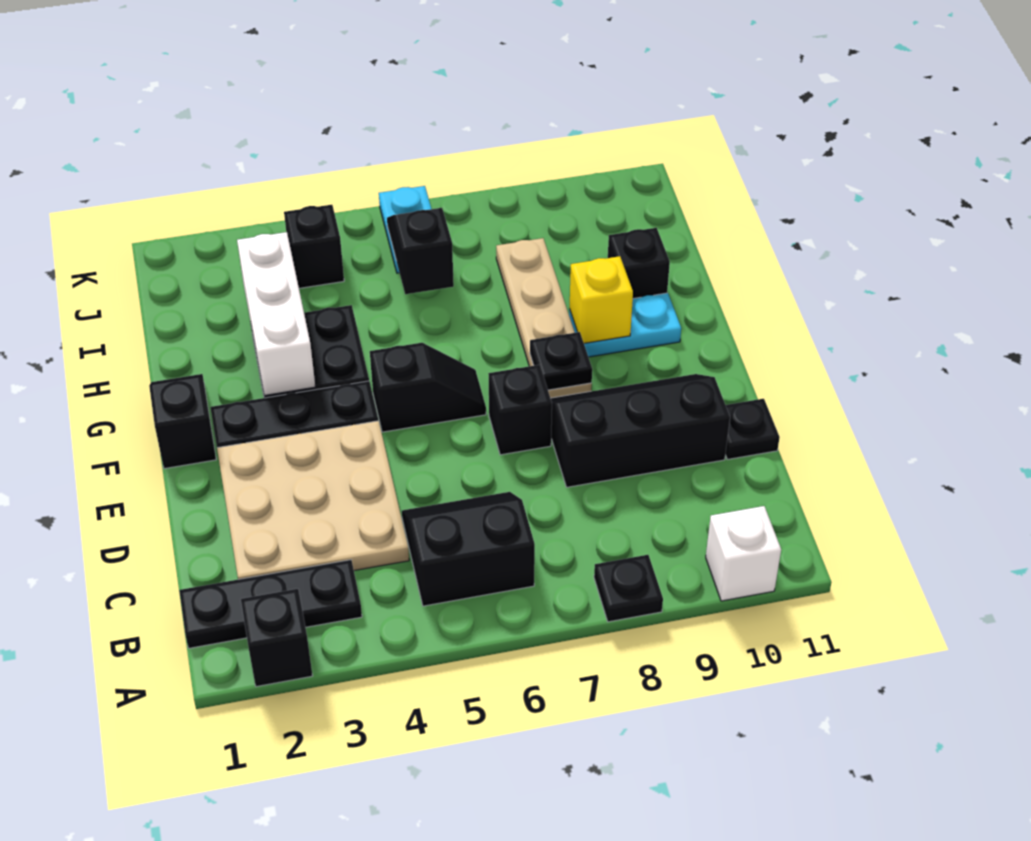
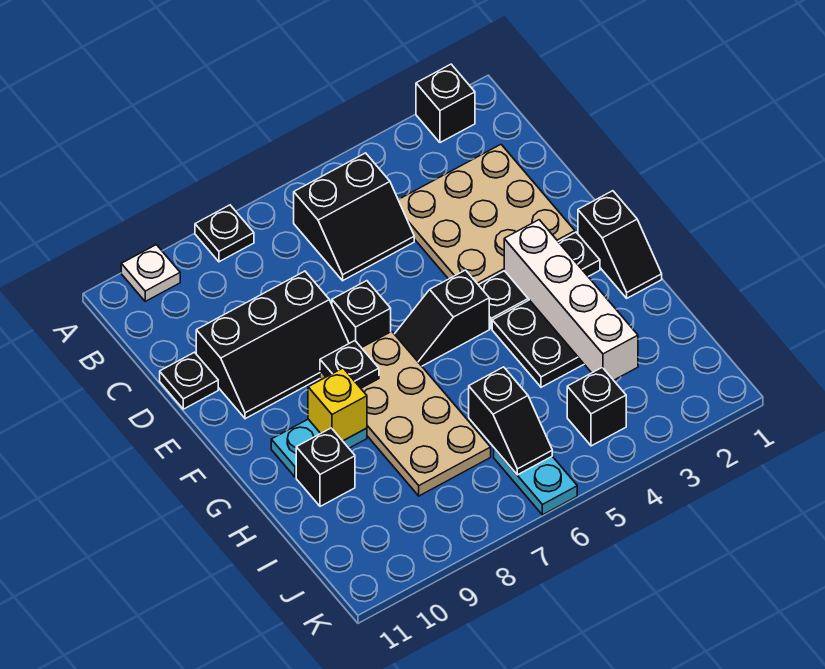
white 1x1 brick [706,506,781,601] -> white 1x1 plate [121,245,180,301]
black 1x3 plate [179,560,362,648] -> none
tan 1x4 plate [496,238,592,398] -> tan 2x4 plate [320,332,491,496]
white 1x3 brick [237,232,315,396] -> white 1x4 brick [504,220,638,380]

